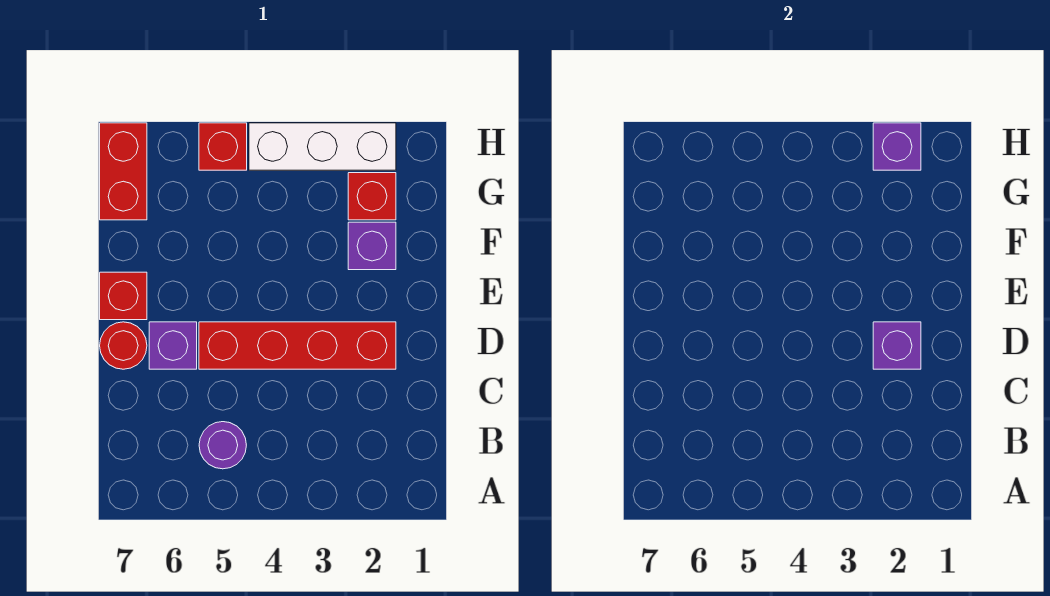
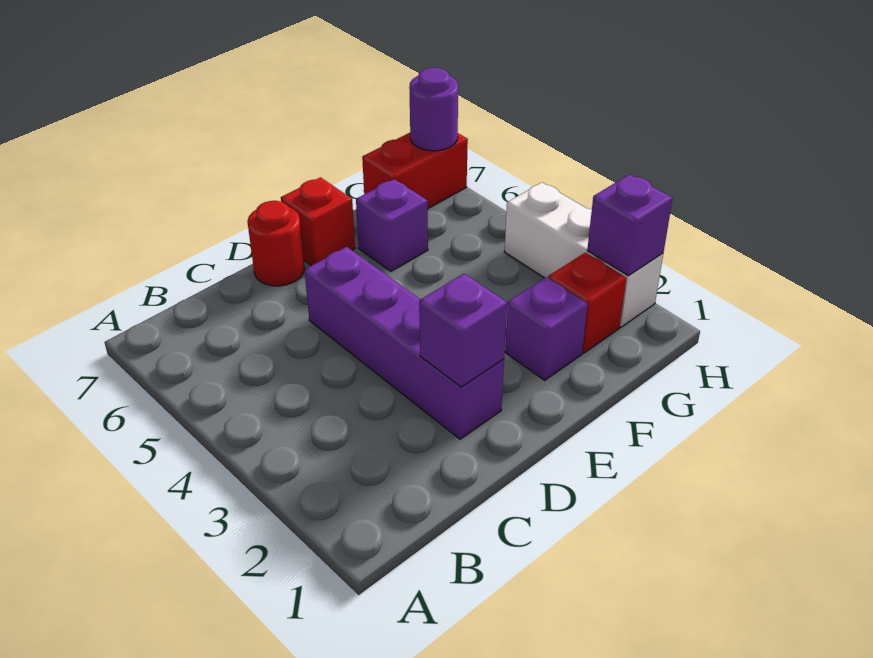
purple 1x1 round brick [199,422,246,469] -> purple 1x1 round brick moved to [409,68,458,151]
red 1x4 brick [199,322,396,369] -> purple 1x4 brick [304,247,504,439]
purple 1x1 brick [149,322,197,369] -> purple 1x1 brick moved to [356,179,428,271]
red 1x1 brick [199,123,247,170] -> none

